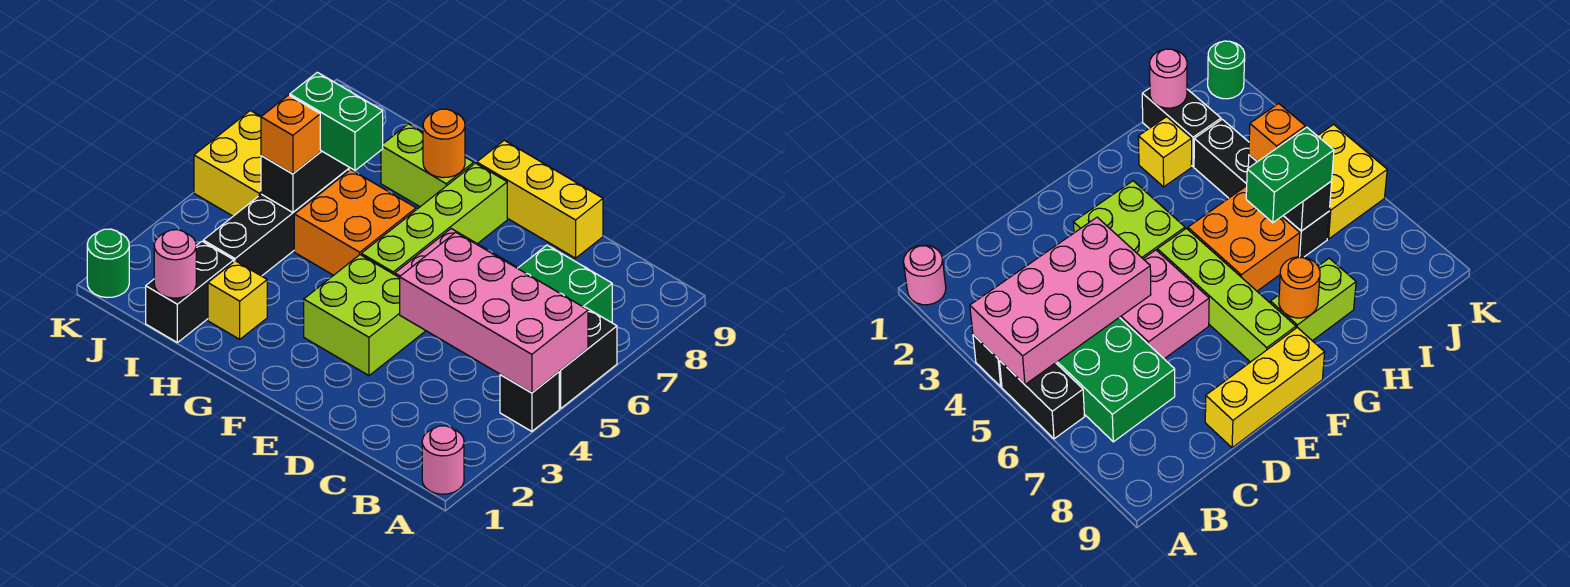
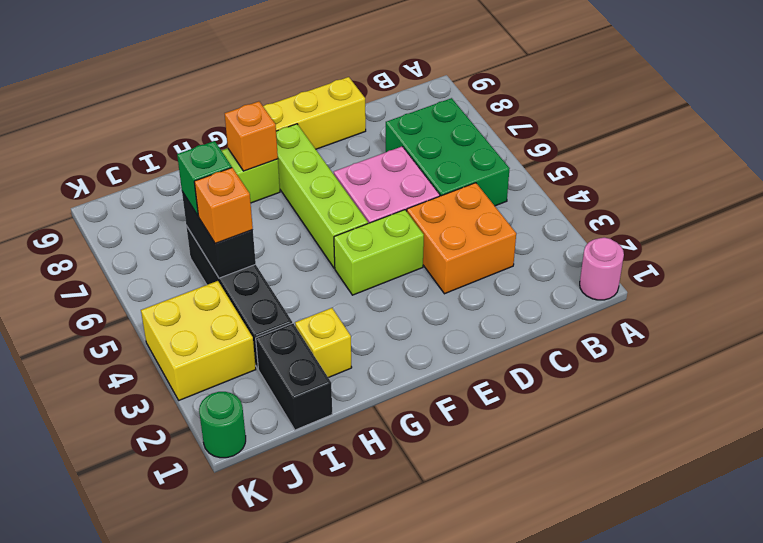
black 1x1 brick [500,372,559,431] -> none
pink 2x4 brick [400,232,588,393] -> none
black 1x2 brick [559,307,617,409] -> none
lime 2x2 brick [304,255,425,376] -> lime 1x2 brick [334,210,424,295]
orange 2x2 brick [294,170,416,275] -> orange 2x2 brick moved to [407,183,516,294]
orange 1x1 round brick [423,109,465,178] -> orange 1x1 brick [225,101,278,171]
green 1x2 brick [290,72,383,170] -> green 1x1 brick [177,141,232,215]
pink 1x1 round brick [154,230,196,298] -> none
yellow 2x2 brick [194,111,261,216] -> yellow 2x2 brick moved to [141,281,256,400]

